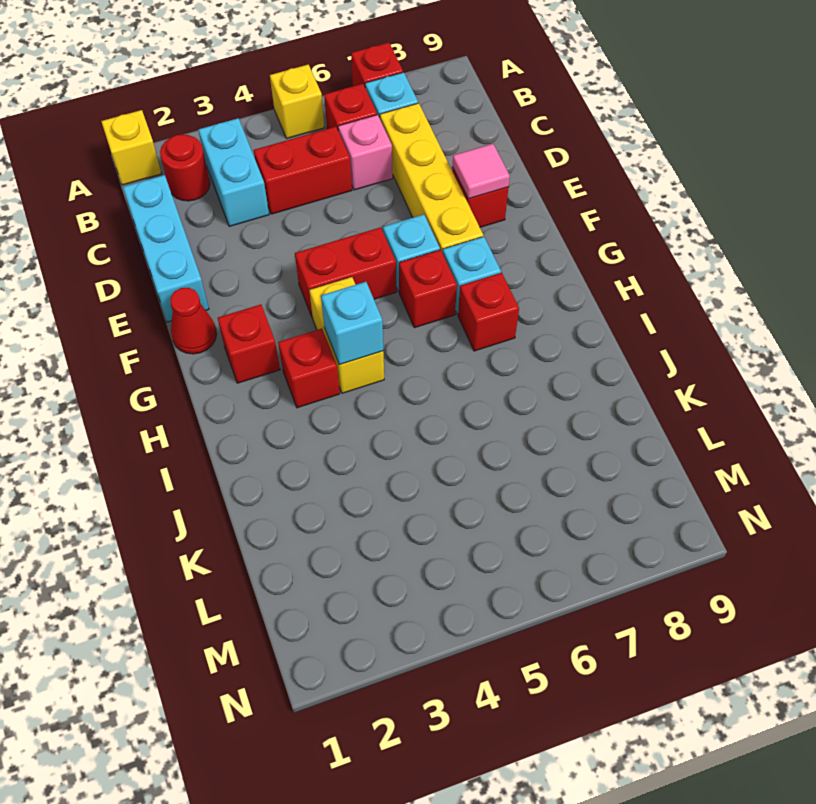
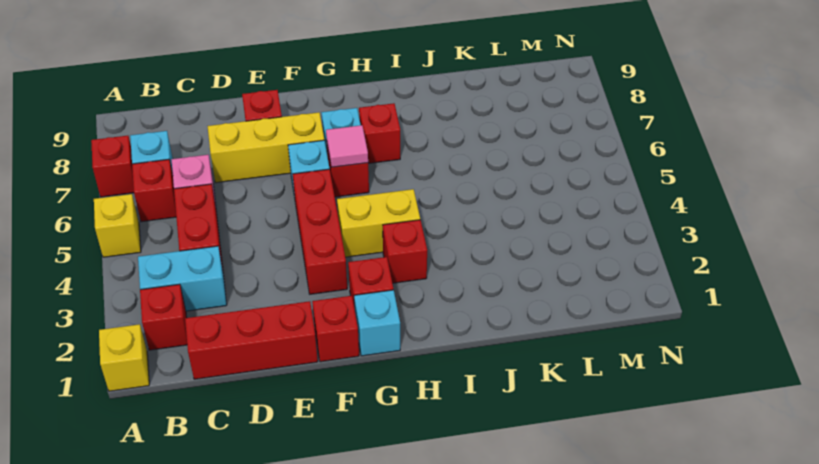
red 1x1 round brick [160,135,210,201] -> red 1x1 brick [140,284,187,350]
cyan 1x3 brick [123,175,209,322] -> red 1x3 brick [185,301,318,379]
yellow 1x4 brick [380,103,483,253] -> yellow 1x3 brick [208,112,324,183]
pink 1x1 tile [453,144,510,199] -> pink 1x1 tile moved to [326,125,368,167]
red 1x1 cone [170,288,217,354] -> red 1x1 brick [312,296,359,362]
red 1x2 brick [295,227,396,318] -> red 1x3 brick [293,169,347,294]
cyan 1x1 brick [321,282,383,365] -> cyan 1x1 brick moved to [354,290,400,356]

